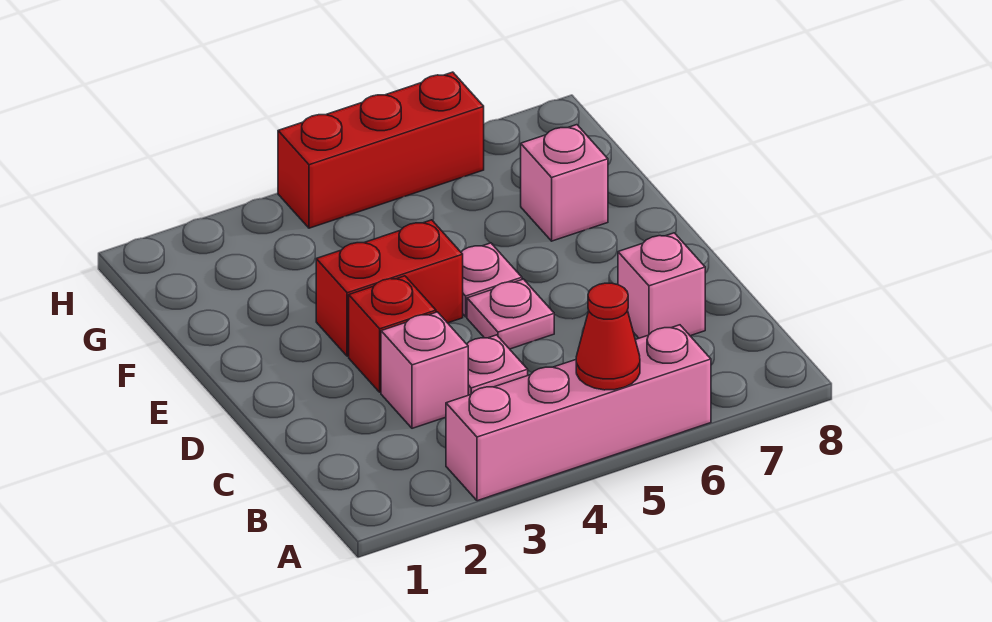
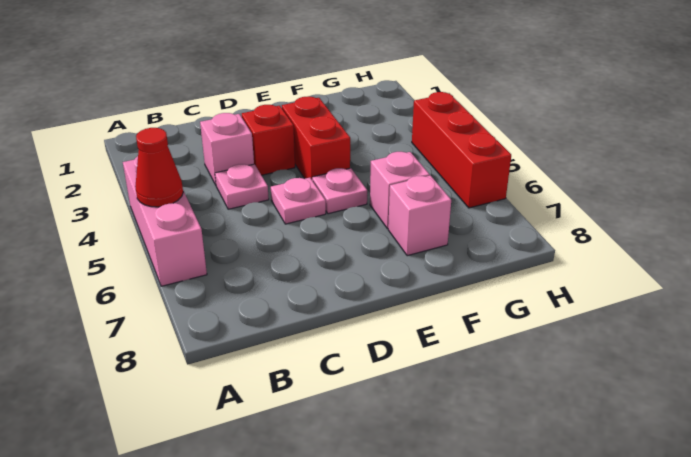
pink 1x4 brick [446,325,711,501] -> pink 1x3 brick [123,156,207,286]
pink 1x1 brick [618,233,705,338] -> pink 1x1 brick moved to [370,152,430,229]

